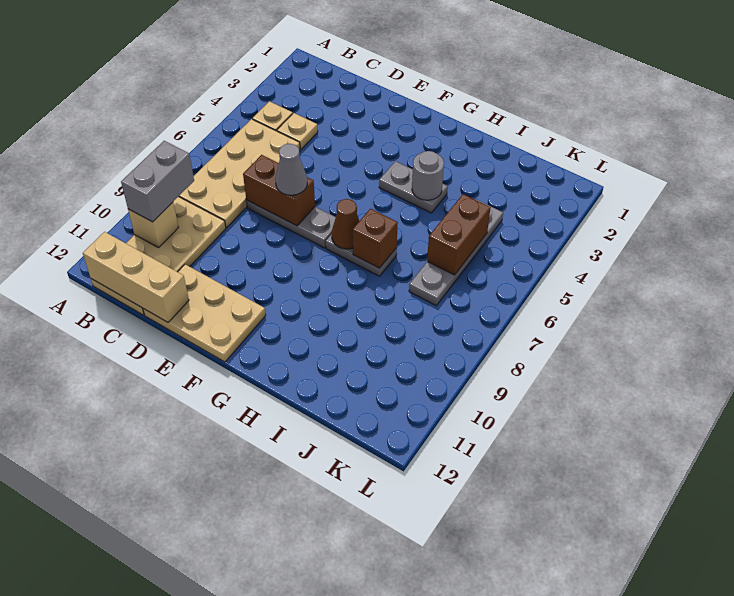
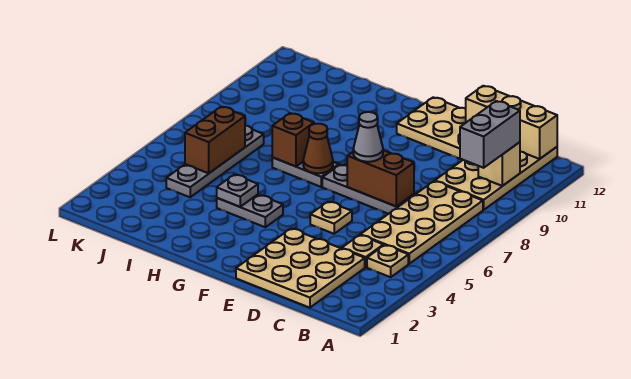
none -> tan 3x3 plate [236,229,365,308]
none -> tan 1x1 plate [310,202,352,234]
grey 1x1 round brick [412,151,444,200] -> grey 1x1 plate [217,175,258,207]

